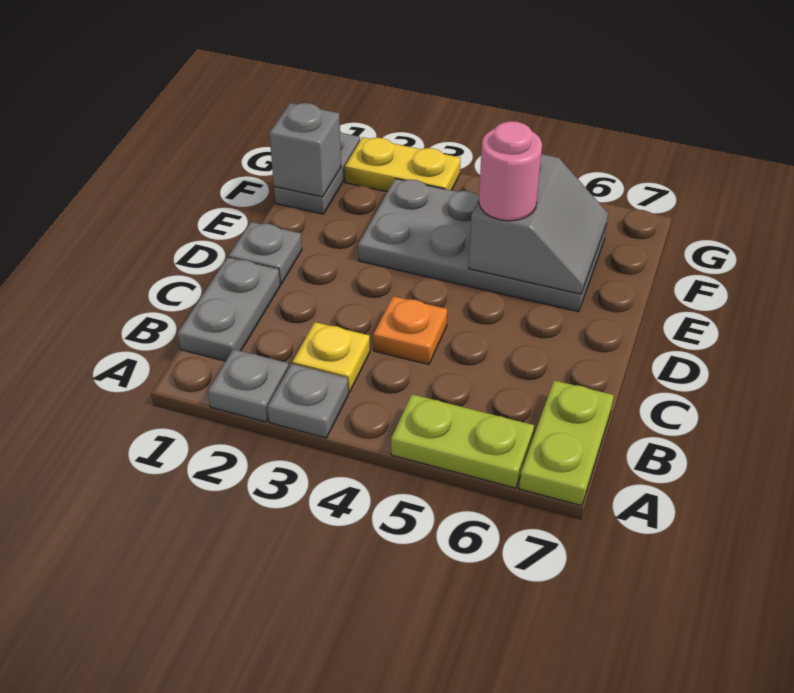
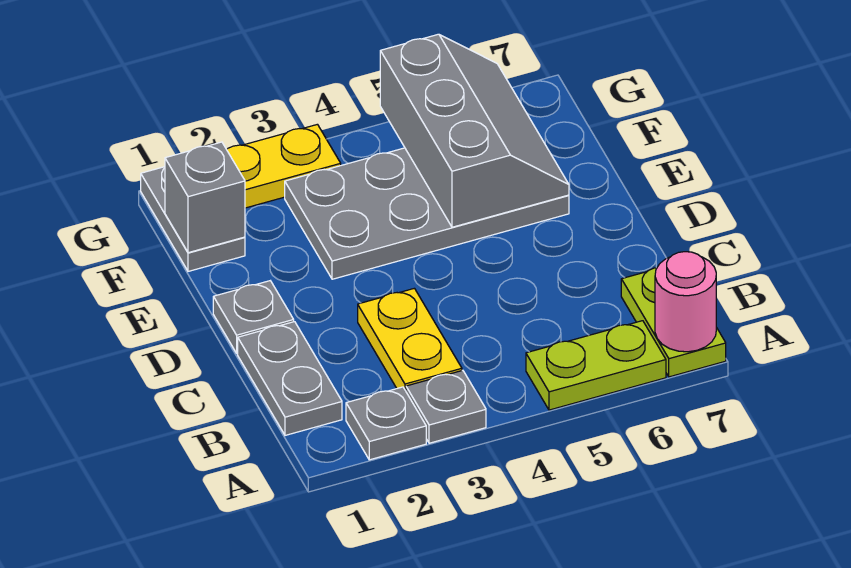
yellow 1x1 plate [292,322,370,393] -> yellow 1x2 plate [358,288,462,391]
orange 1x1 plate [373,296,447,364] -> none
grey 2x2 slope [469,154,608,294] -> grey 2x3 slope [380,34,569,227]
pink 1x1 round brick [479,121,542,221] -> pink 1x1 round brick moved to [655,252,716,352]

